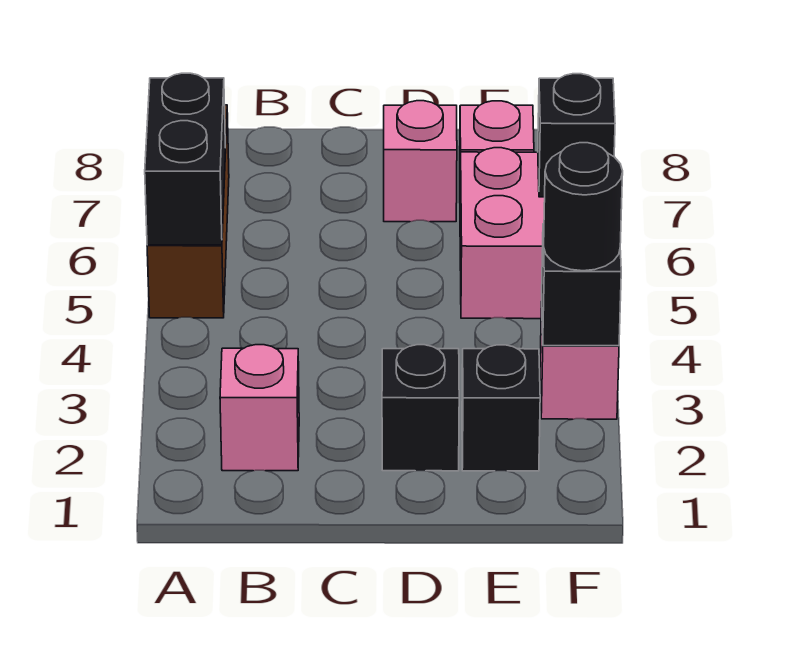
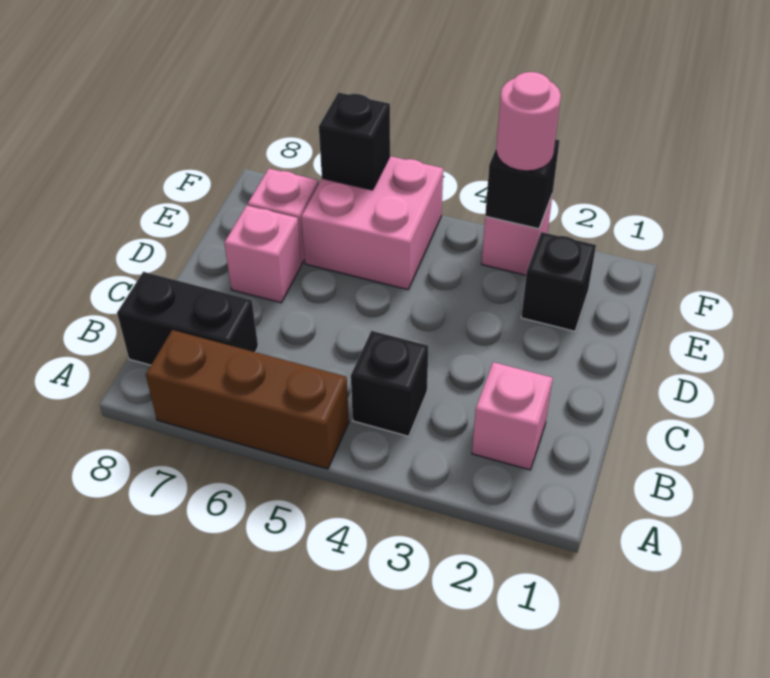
black 1x2 brick [145,73,226,245] -> black 1x2 brick moved to [117,272,258,365]
black 1x1 brick [382,345,459,471] -> black 1x1 brick moved to [351,331,428,436]
black 1x1 round brick [544,143,623,271] -> pink 1x1 round brick [496,72,561,171]

